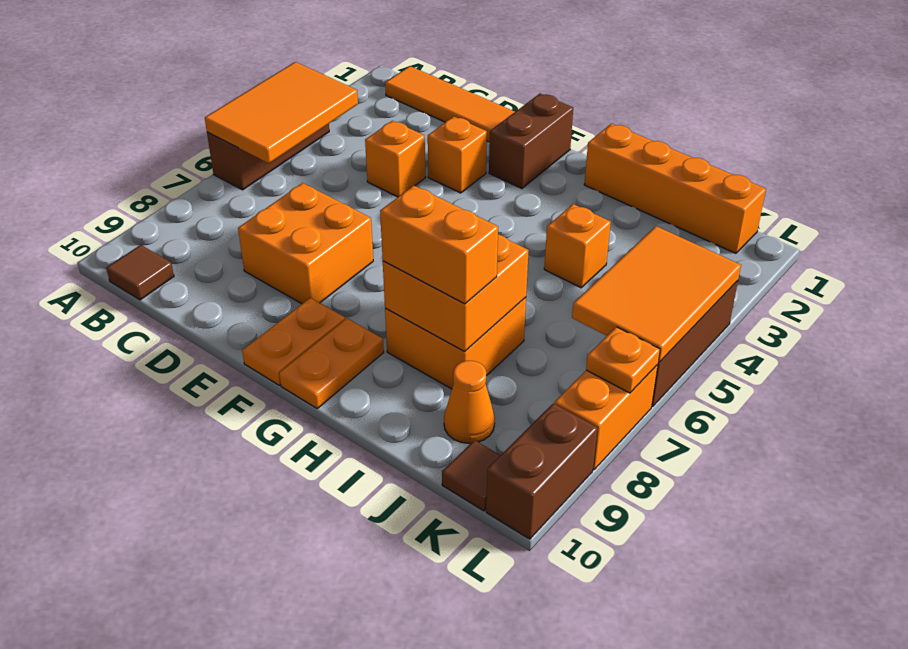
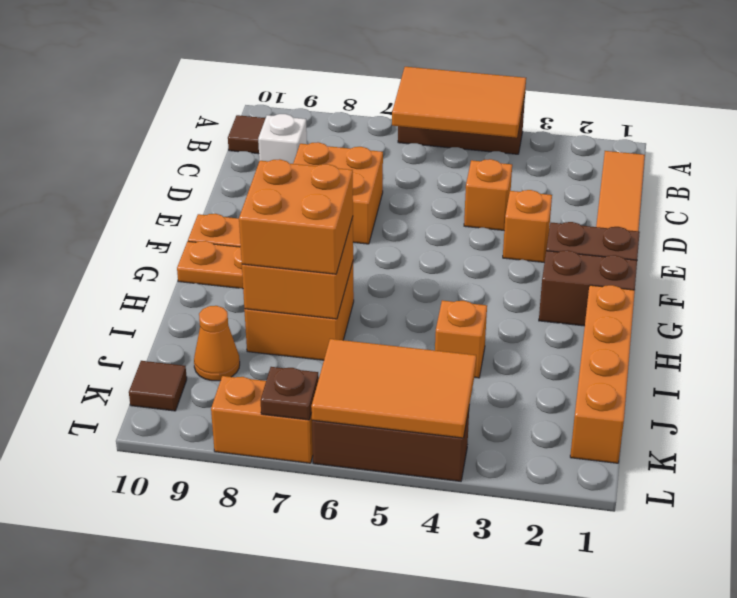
none -> white 1x1 brick [258,114,307,164]
orange 1x2 brick [380,185,498,304] -> orange 2x2 brick [239,159,353,274]
orange 1x1 plate [586,327,660,393] -> brown 1x1 plate [260,367,318,420]
brown 1x2 brick [486,403,597,539] -> brown 1x2 brick moved to [539,250,637,326]

